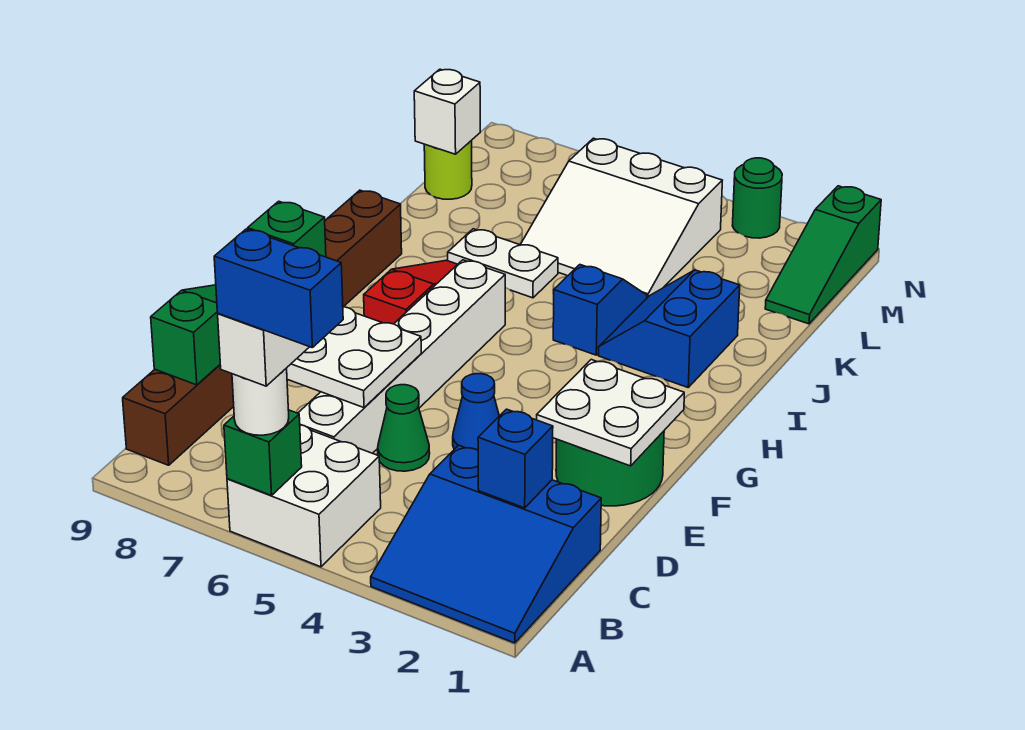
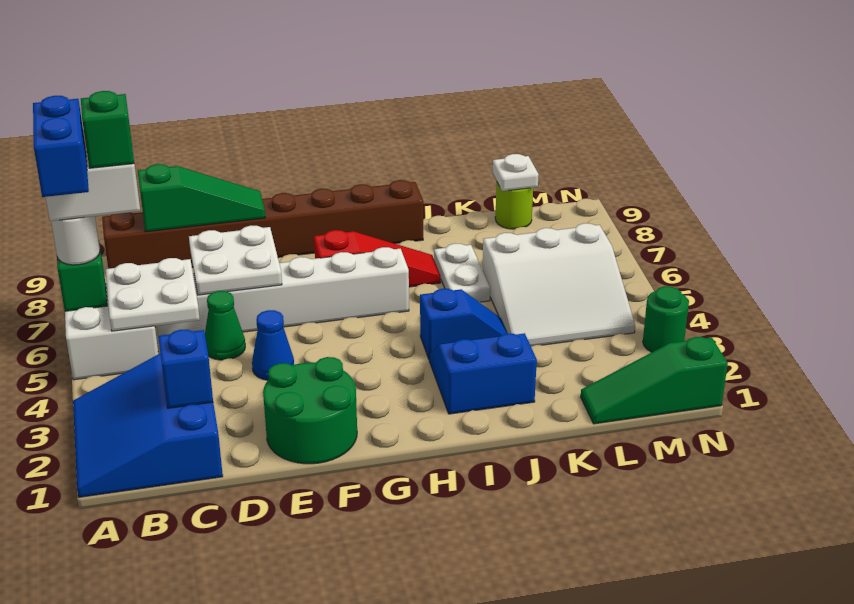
white 2x2 plate [537,360,684,466] -> white 2x2 plate moved to [106,258,200,331]
white 3x3 slope [520,138,722,298] -> white 3x3 slope turned to [483,223,635,347]
white 1x1 brick [414,69,480,154] -> white 1x1 plate [493,154,539,191]

